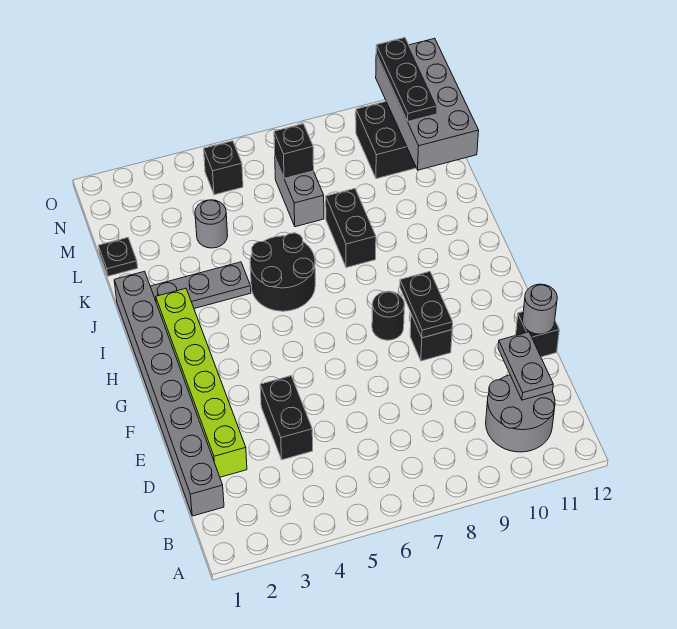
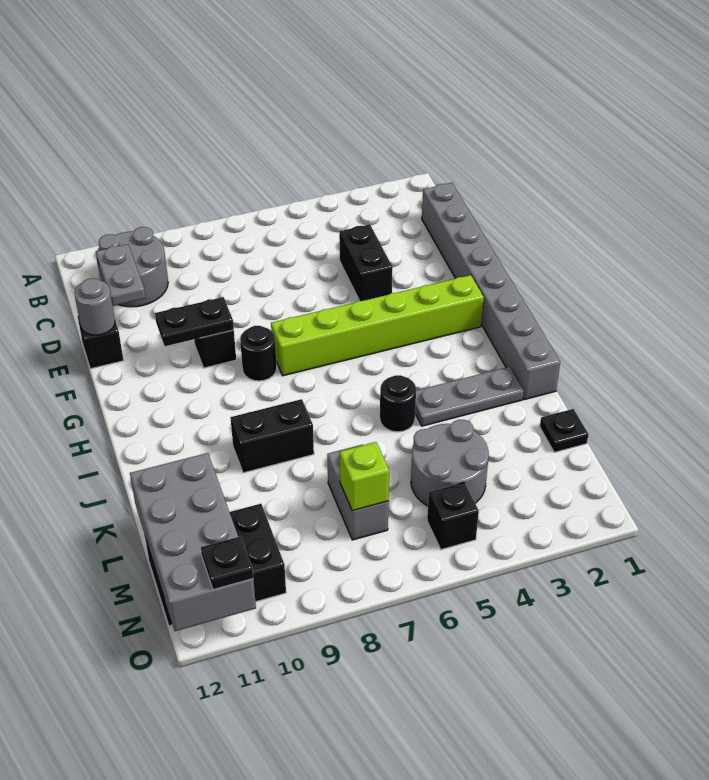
lime 1x6 brick [156,288,247,477] -> lime 1x6 brick turned to [271,275,484,376]
black 1x2 plate [400,272,453,338] -> black 1x2 plate turned to [155,297,234,346]
black 2x2 round brick [250,233,315,311] -> black 1x1 round brick [380,375,416,432]
black 1x2 brick [326,189,376,268] -> black 1x2 brick turned to [230,399,314,473]
grey 1x1 round brick [195,200,228,248] -> grey 2x2 round brick [411,420,489,506]
black 1x1 brick [274,124,314,179] -> lime 1x1 brick [340,442,389,511]
black 1x3 plate [376,38,437,121] -> black 1x1 plate [201,536,253,590]

